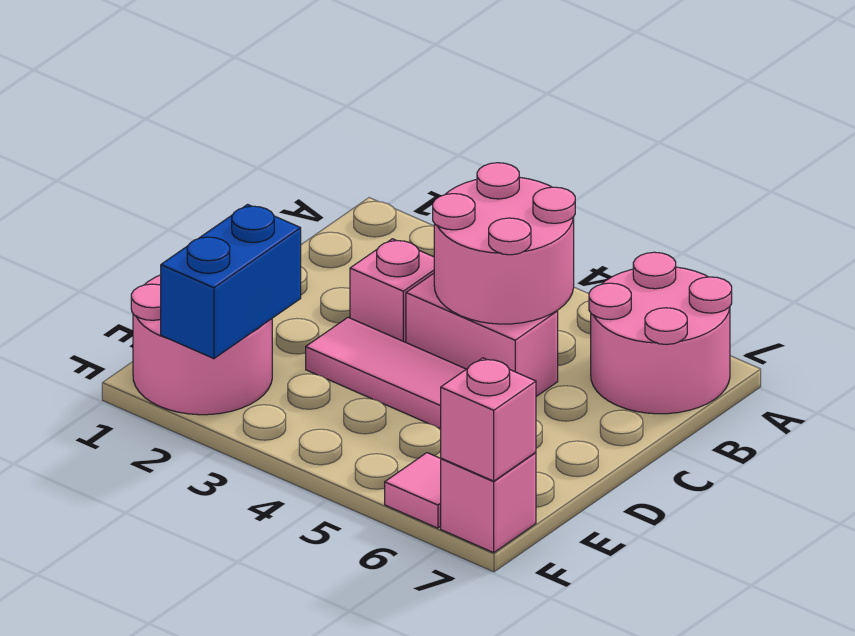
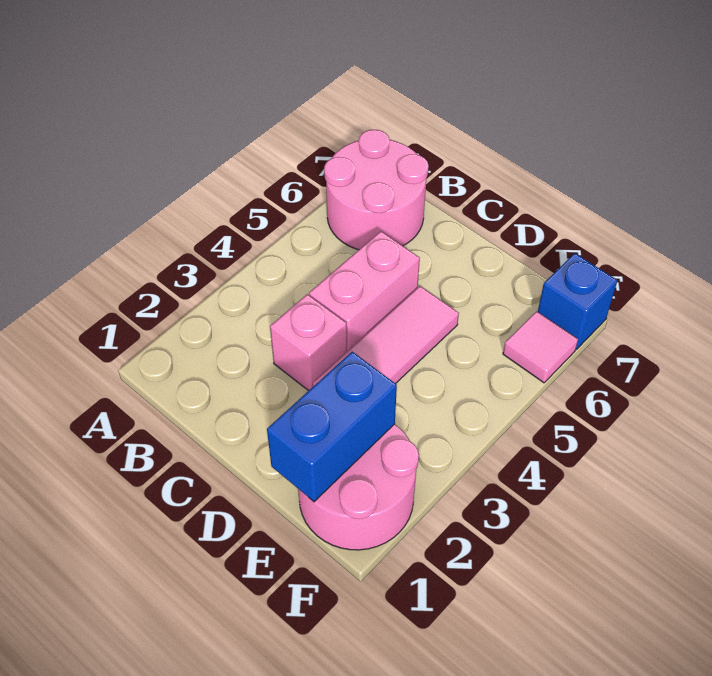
pink 2x2 round brick [433,163,575,324] -> none
blue 1x2 brick [161,204,301,359] -> blue 1x2 brick turned to [267,352,397,502]
pink 1x1 brick [441,452,536,553] -> blue 1x1 brick [538,253,617,349]
pink 1x1 brick [441,358,536,481] -> none

